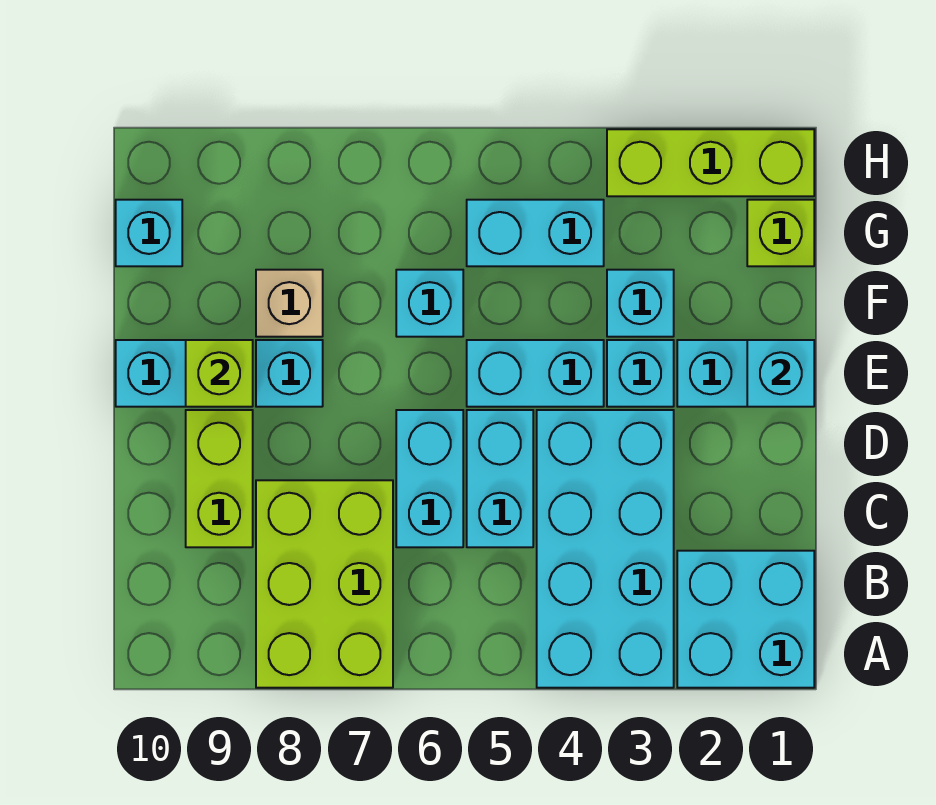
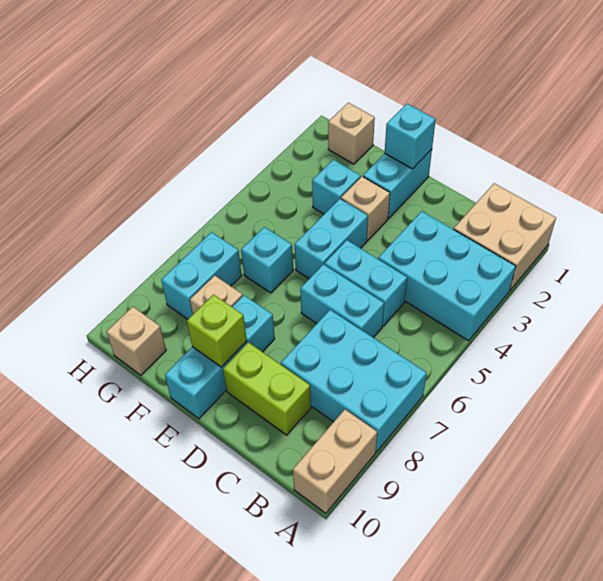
cyan 2x2 brick [677,551,814,688] -> tan 2x2 brick [454,183,556,290]
cyan 2x4 brick [537,410,674,688] -> cyan 2x3 brick [378,211,516,341]
lime 2x3 brick [256,480,393,688] -> cyan 2x3 brick [281,310,427,452]
none -> tan 1x2 brick [293,409,377,513]
cyan 1x1 brick [607,340,674,407] -> tan 1x1 brick [341,176,390,241]
lime 1x1 brick [747,200,814,266] -> tan 1x1 brick [328,103,375,164]
cyan 1x2 brick [467,200,604,266] -> cyan 1x2 brick moved to [161,232,242,319]
cyan 1x1 brick [116,200,182,266] -> tan 1x1 brick [106,307,166,375]
lime 1x3 brick [607,129,814,196] -> none

